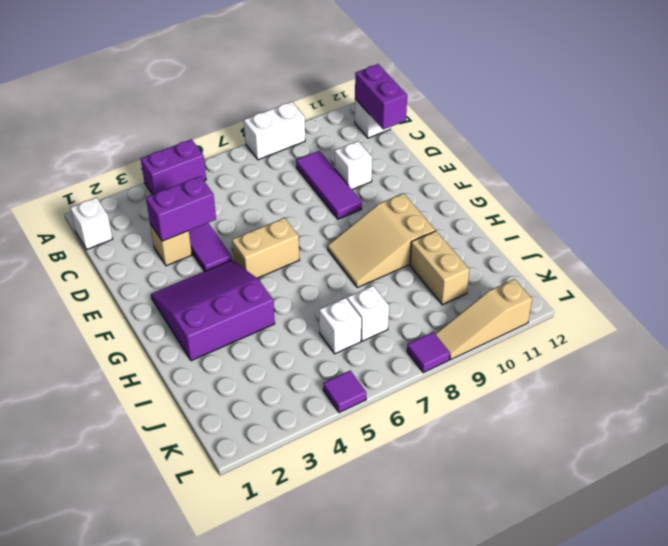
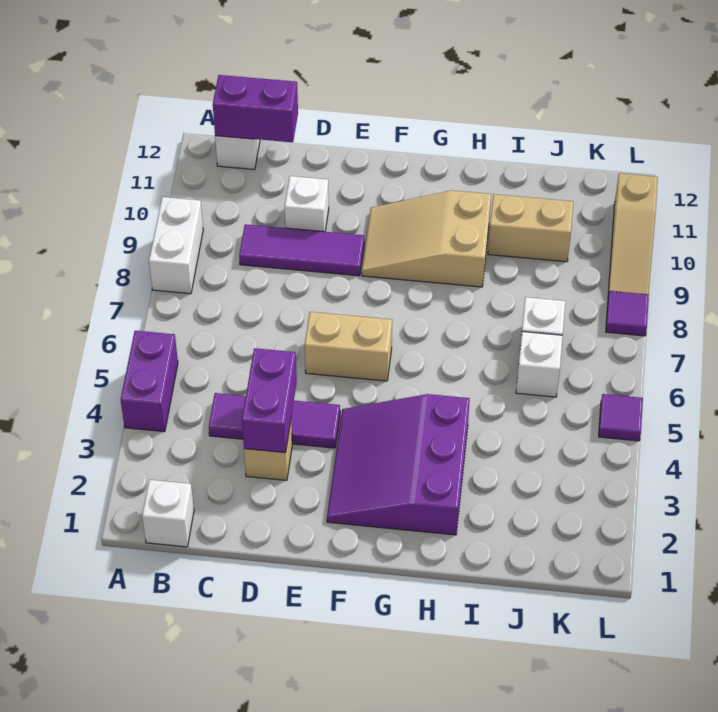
tan 1x2 brick [232,218,299,278] -> tan 1x2 brick turned to [305,312,392,381]
tan 2x3 slope [328,193,435,288] -> tan 2x3 slope turned to [362,190,491,287]

